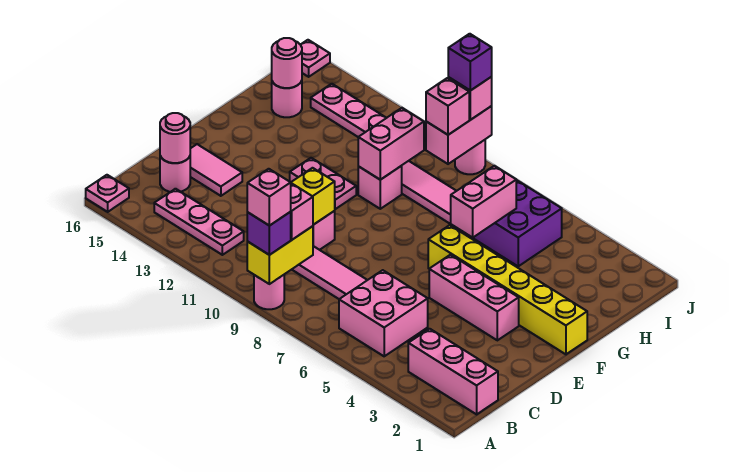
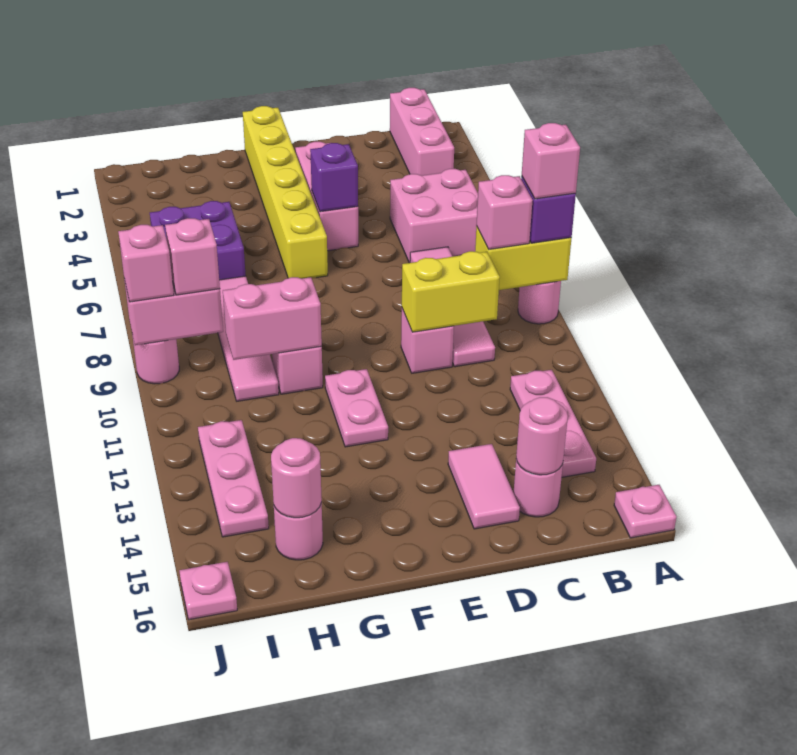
pink 1x2 brick [451,166,516,238] -> none
purple 1x1 brick [448,34,492,91] -> purple 1x1 brick moved to [310,143,358,212]

